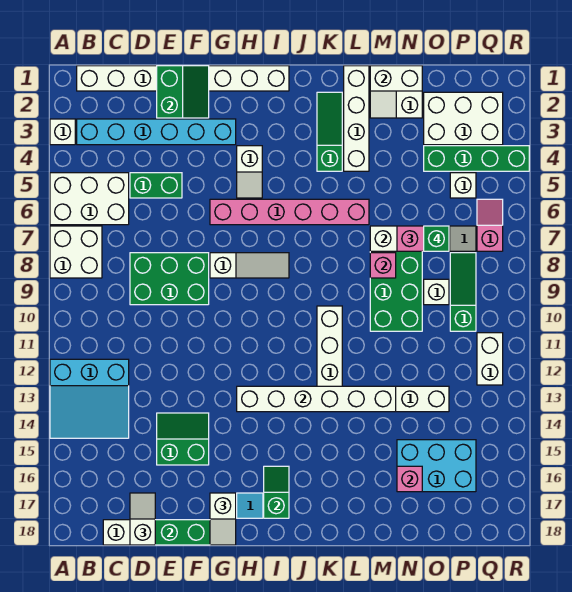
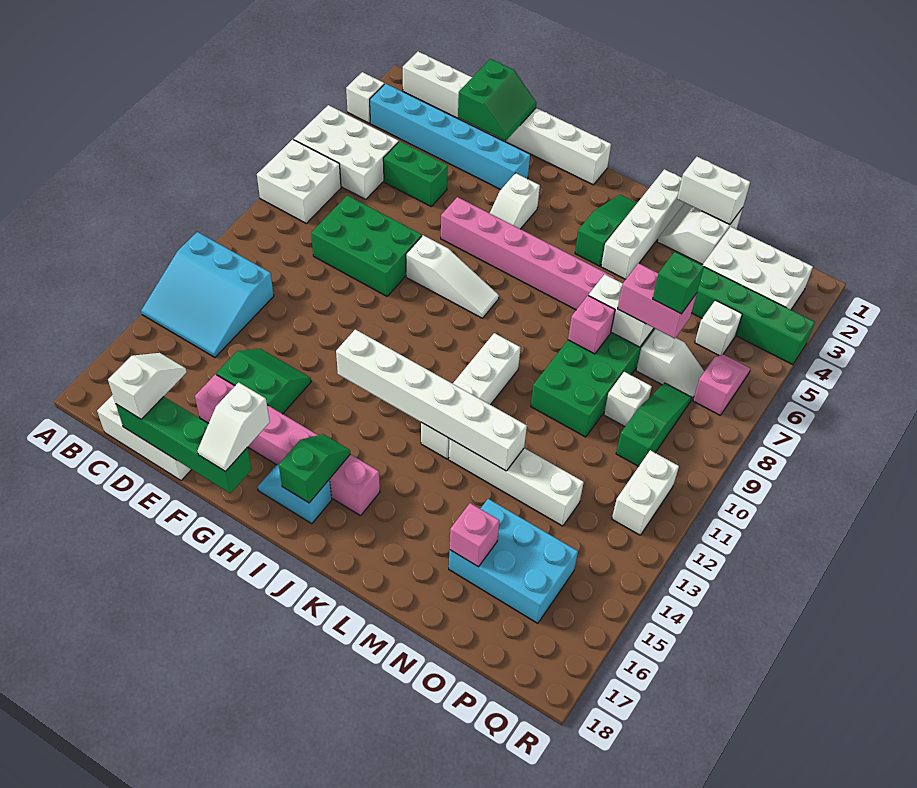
none -> pink 1x6 brick [195,374,380,516]

